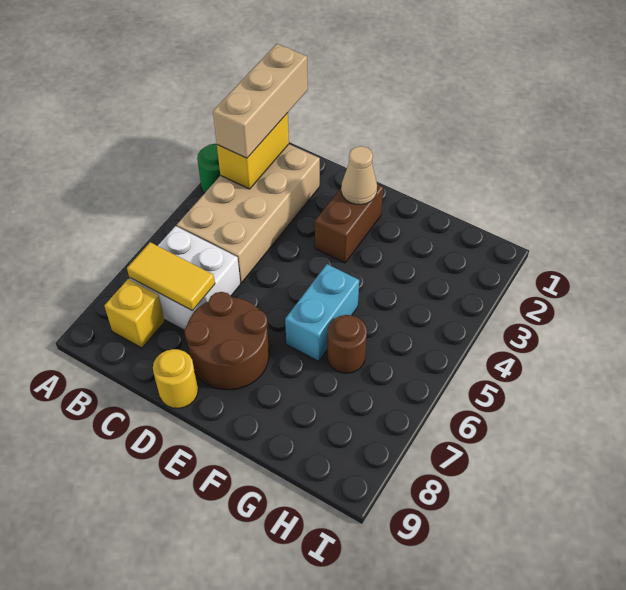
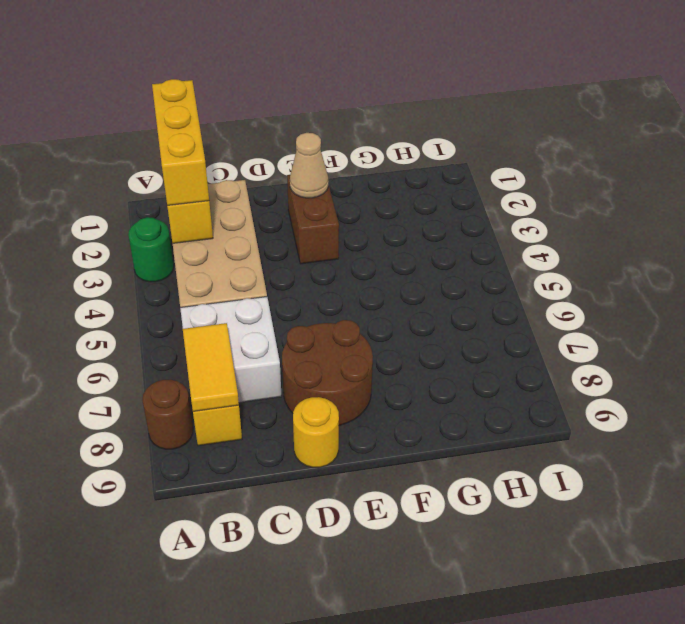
tan 1x3 brick [213,44,308,158] -> yellow 1x3 brick [152,79,209,205]
yellow 1x2 tile [127,242,215,311] -> yellow 1x2 tile turned to [183,323,239,411]
cyan 1x2 brick [285,264,359,361] -> none
brown 1x1 round brick [327,315,367,373] -> brown 1x1 round brick moved to [142,380,193,449]

